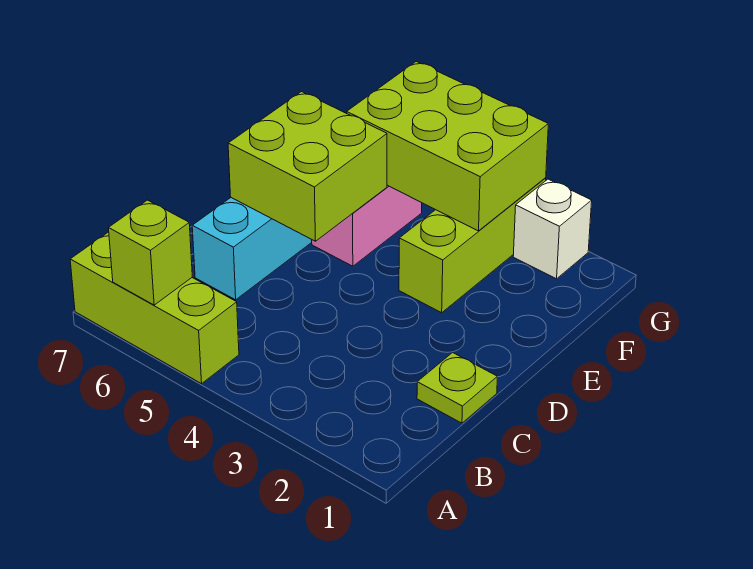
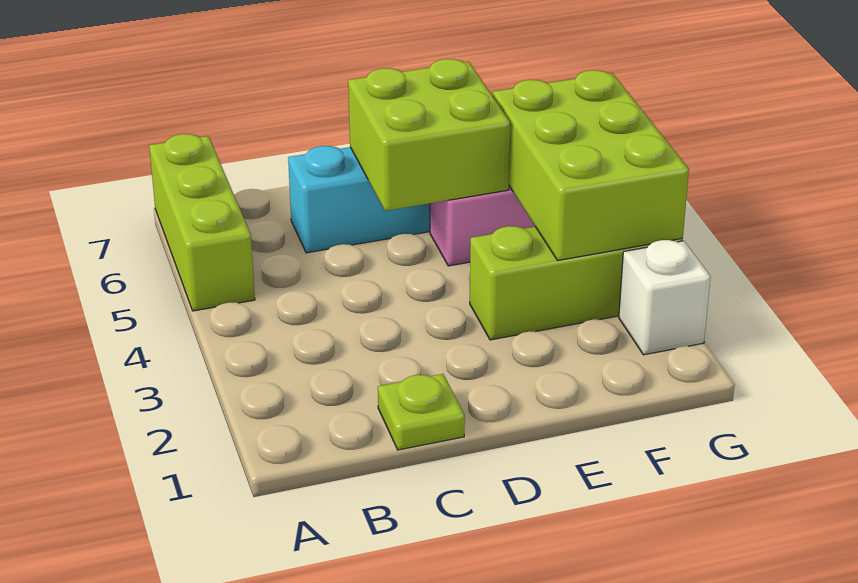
lime 1x1 brick [109,200,192,305] -> none

